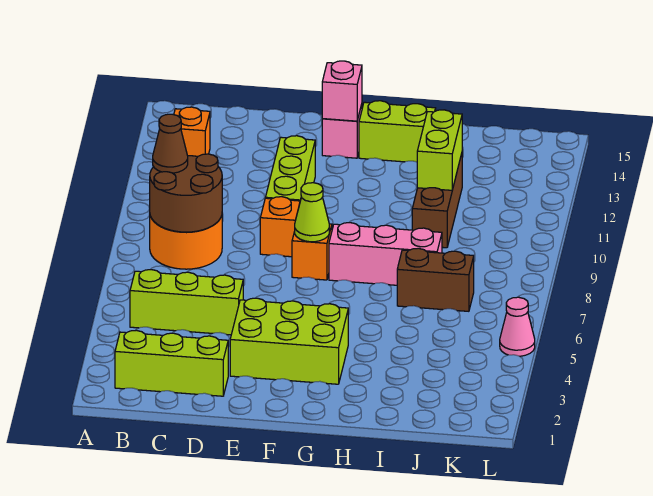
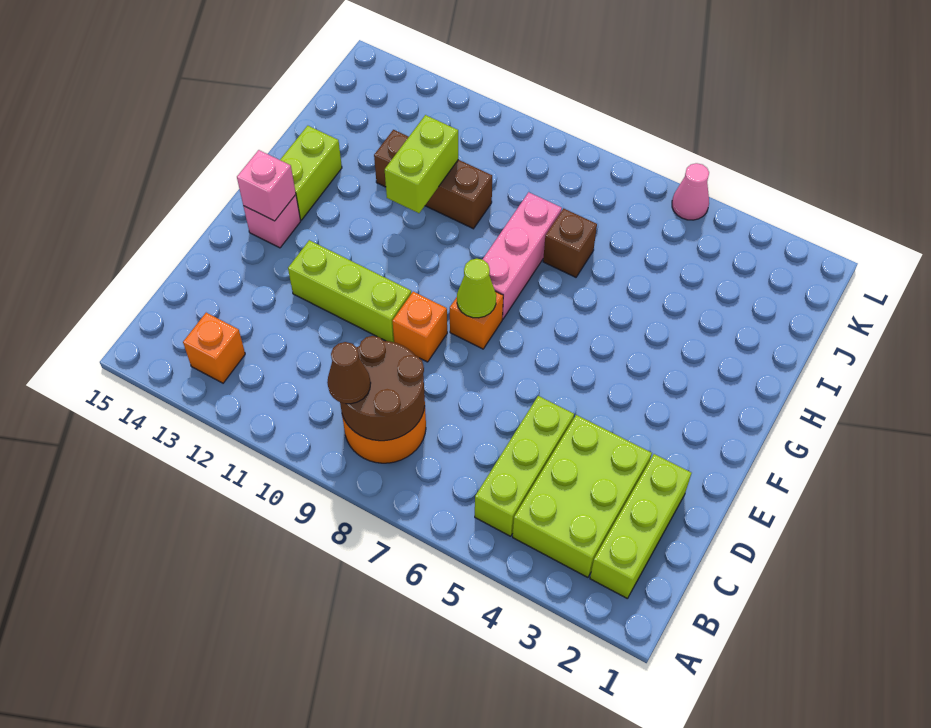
lime 2x3 brick [230,298,348,384] -> lime 2x3 brick moved to [513,415,652,577]
brown 1x2 brick [397,248,474,311] -> brown 1x1 brick [543,208,597,277]
lime 1x2 brick [417,110,462,190] -> lime 1x2 brick turned to [385,115,458,213]

